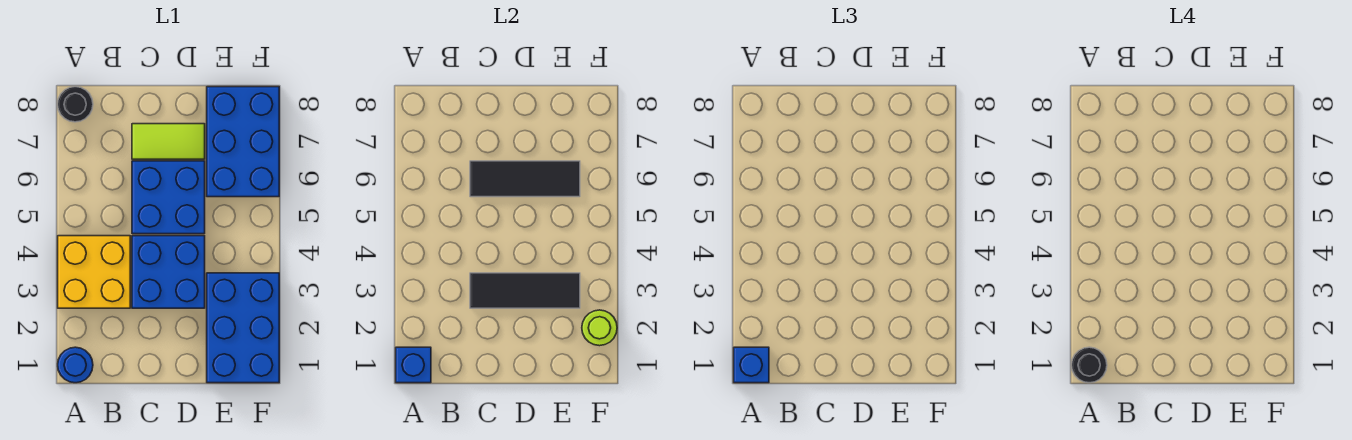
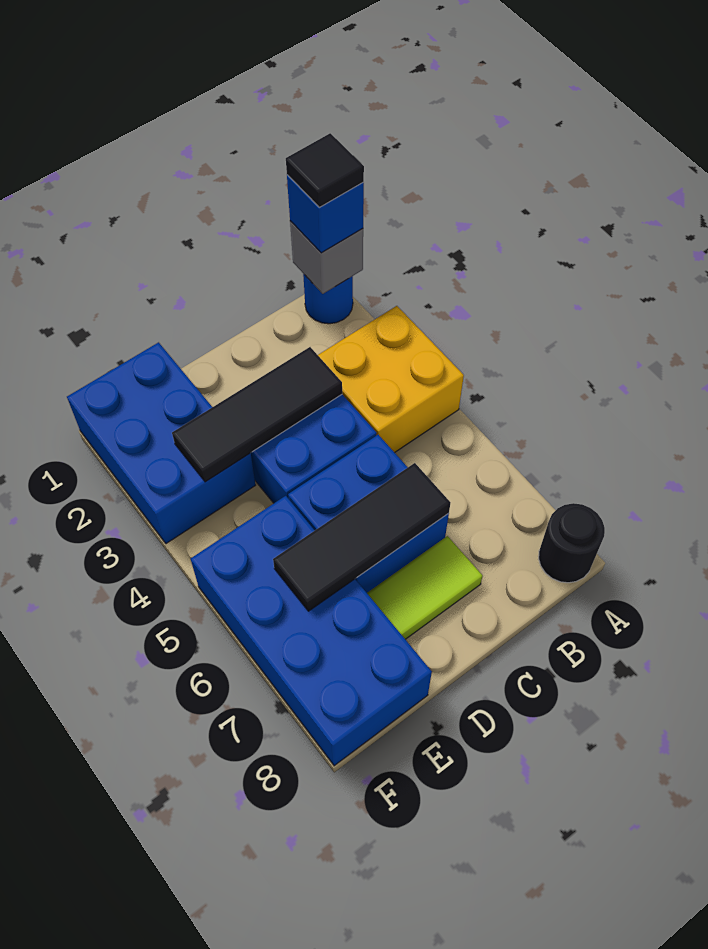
blue 1x1 brick [396,347,431,383] -> grey 1x1 brick [290,221,363,294]
black 1x1 round brick [1072,347,1107,383] -> black 1x1 tile [286,133,364,207]
blue 2x3 brick [207,87,279,197] -> blue 2x4 brick [191,496,432,766]
lime 1x1 round brick [582,310,617,346] -> none

